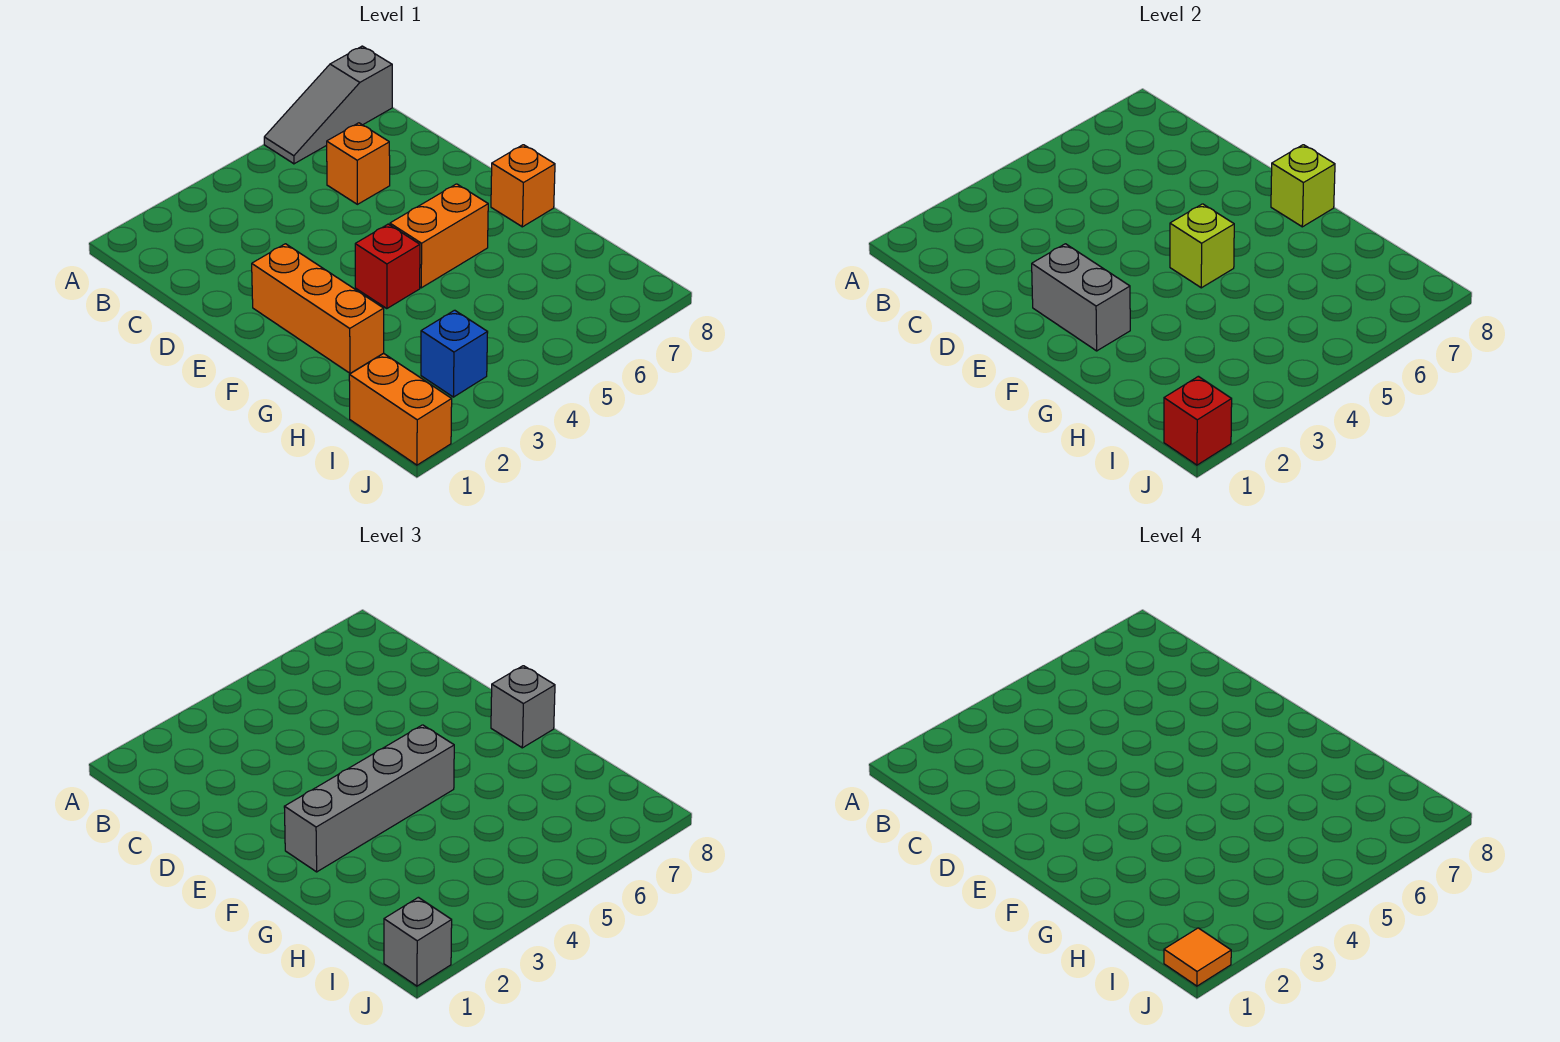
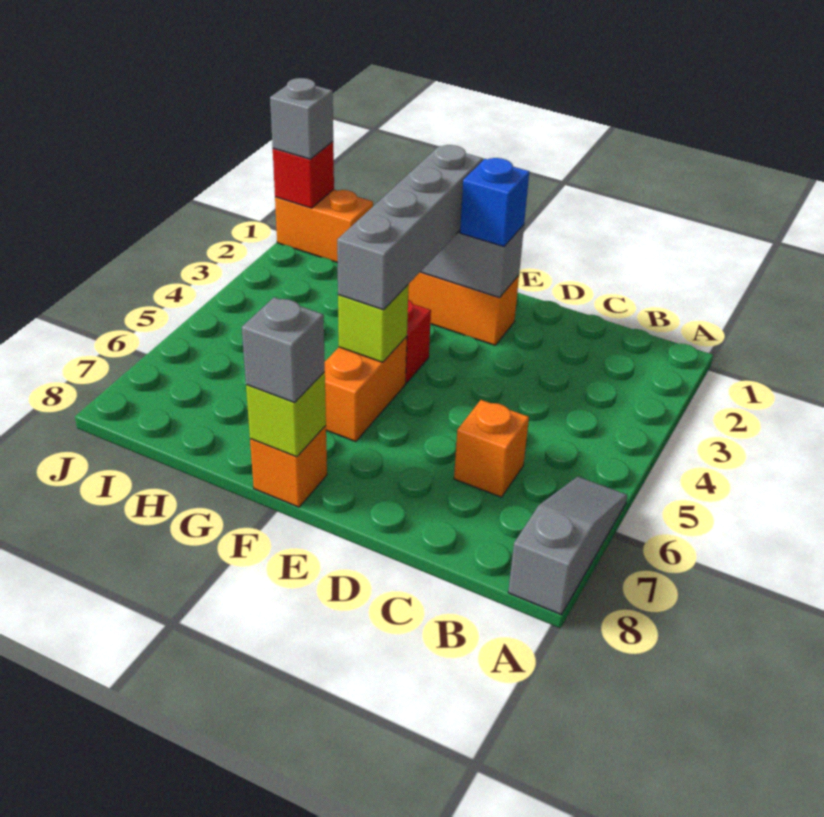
blue 1x1 brick [421,310,488,397] -> blue 1x1 brick moved to [460,158,529,247]
orange 1x1 tile [1164,928,1231,986] -> none

